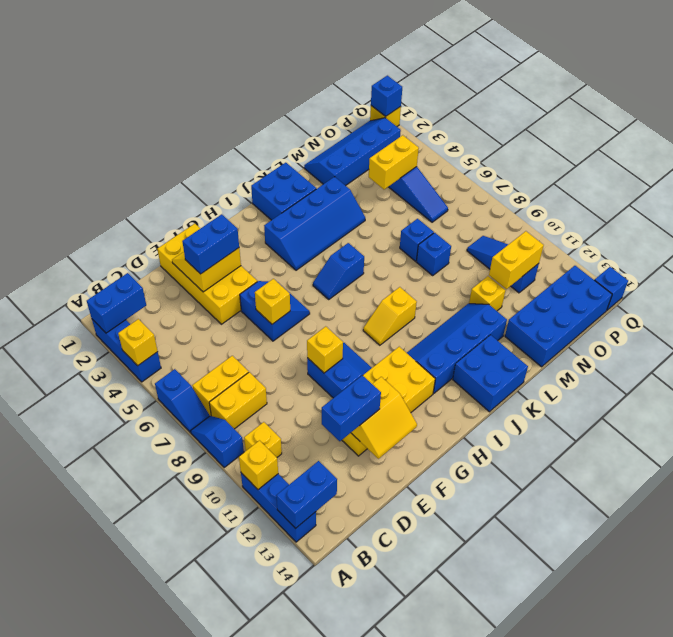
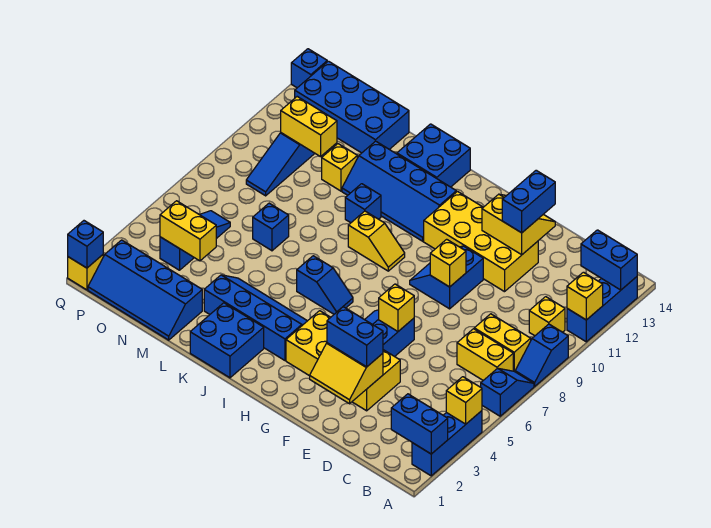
blue 1x2 brick [322,375,381,441] -> blue 1x2 brick turned to [502,170,555,233]
yellow 2x4 brick [157,224,257,324] -> yellow 2x4 brick turned to [286,311,400,411]
blue 1x1 brick [416,233,451,275] -> blue 1x1 brick moved to [345,184,381,223]

